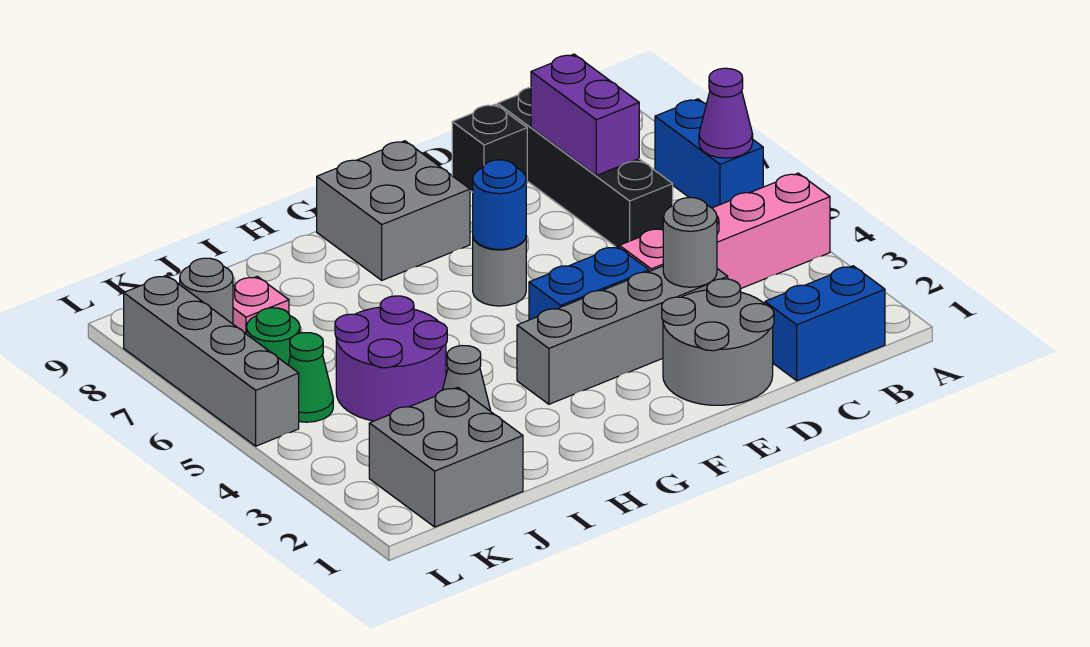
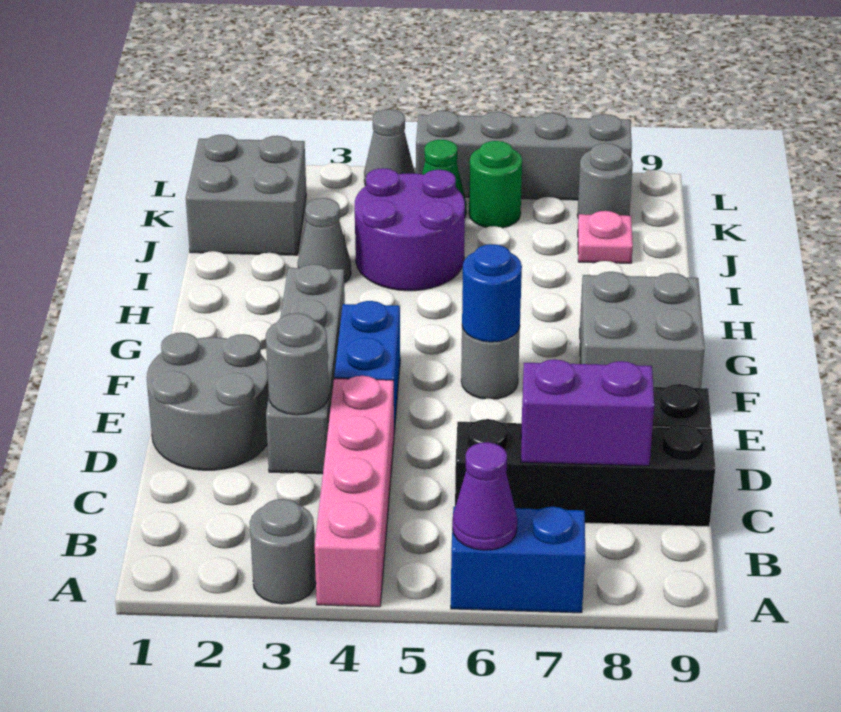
none -> grey 1x1 round brick [250,499,316,604]
blue 1x2 brick [765,266,885,381] -> none
none -> grey 1x1 cone [364,109,415,186]

